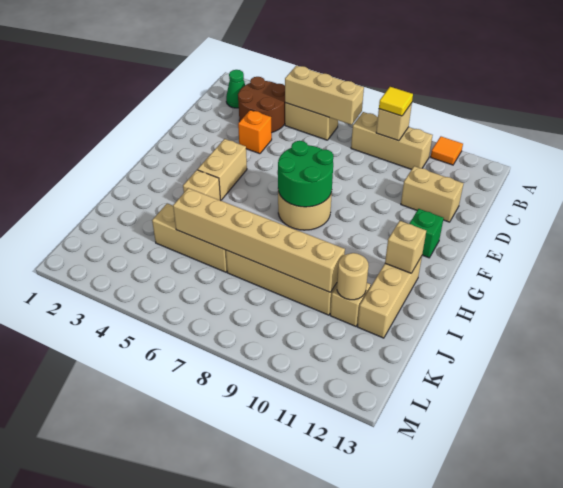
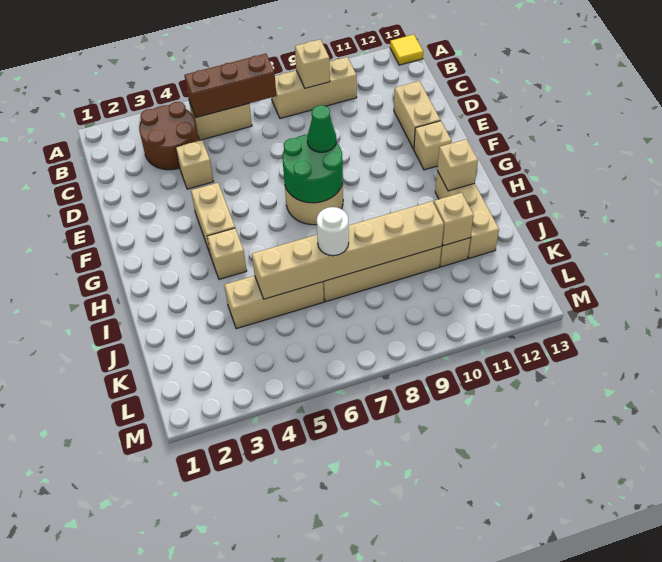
orange 1x1 tile [431,137,463,165] -> none
green 1x1 cone [226,70,245,108] -> green 1x1 cone moved to [307,105,336,152]
tan 1x3 brick [285,66,364,125] -> brown 1x3 brick [184,54,276,118]
yellow 1x1 tile [379,87,413,116] -> yellow 1x1 tile moved to [390,35,423,65]
orange 1x1 brick [238,110,272,154] -> tan 1x1 brick [176,140,214,189]
tan 1x2 brick [401,166,464,222] -> tan 1x2 brick turned to [394,81,440,149]
green 1x1 brick [409,209,444,258] -> tan 1x1 brick [414,121,451,170]
none -> white 1x1 round brick [317,207,349,256]
tan 1x1 round brick [337,253,369,300] -> tan 1x1 brick [434,193,474,246]

